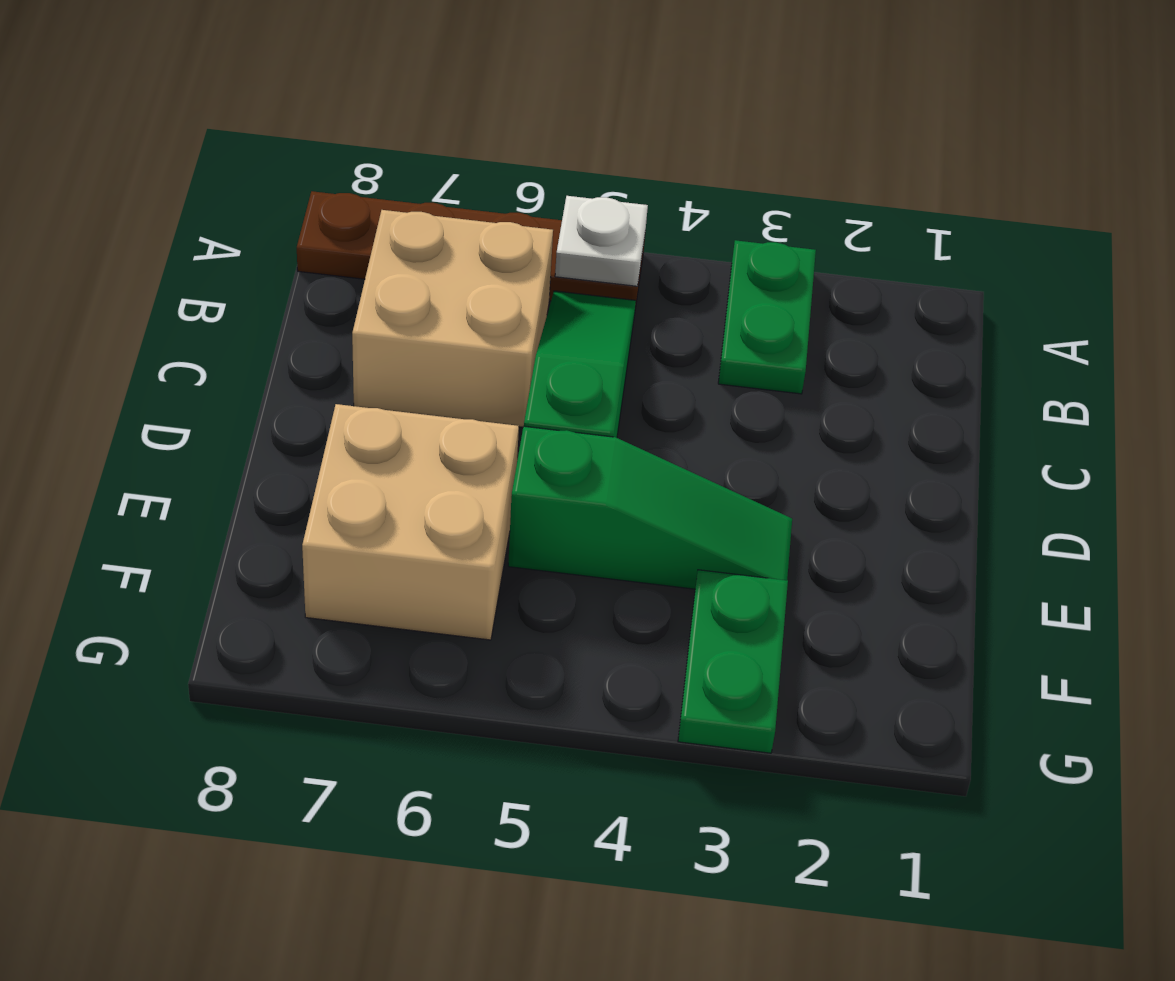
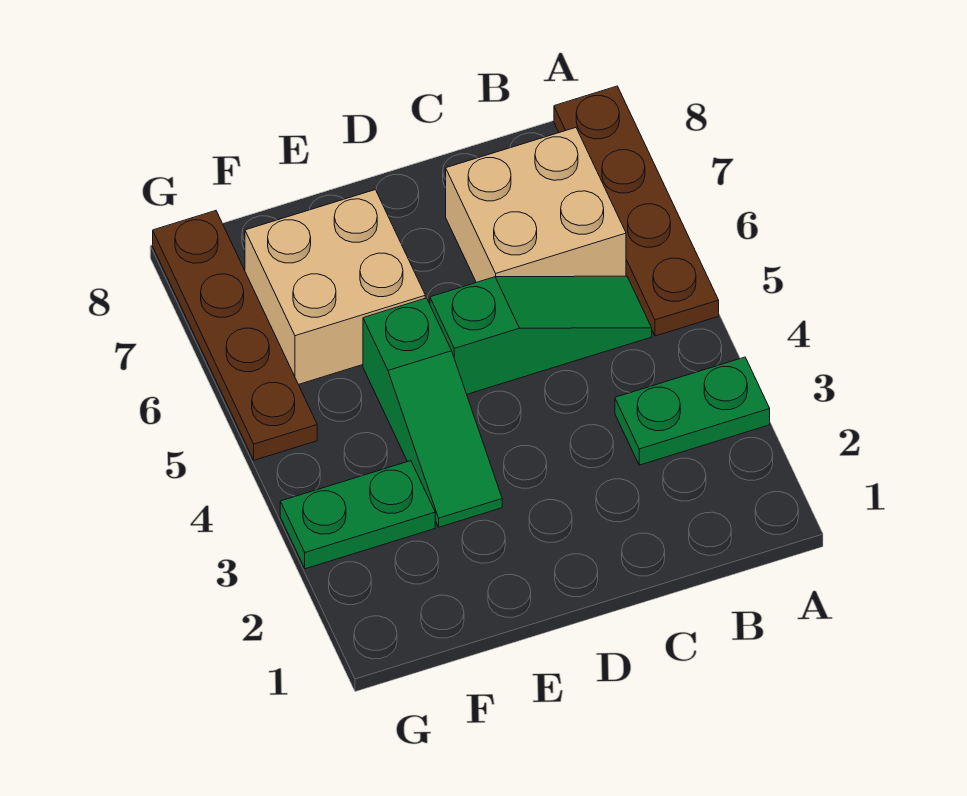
white 1x1 plate [555,196,648,286] -> none
none -> brown 1x4 plate [153,211,317,460]

